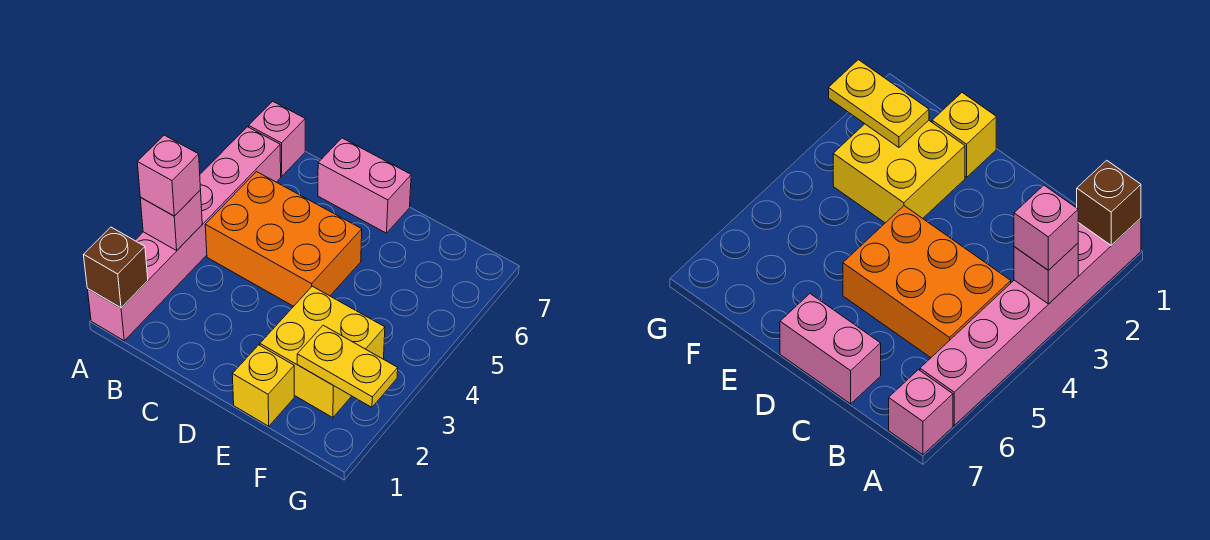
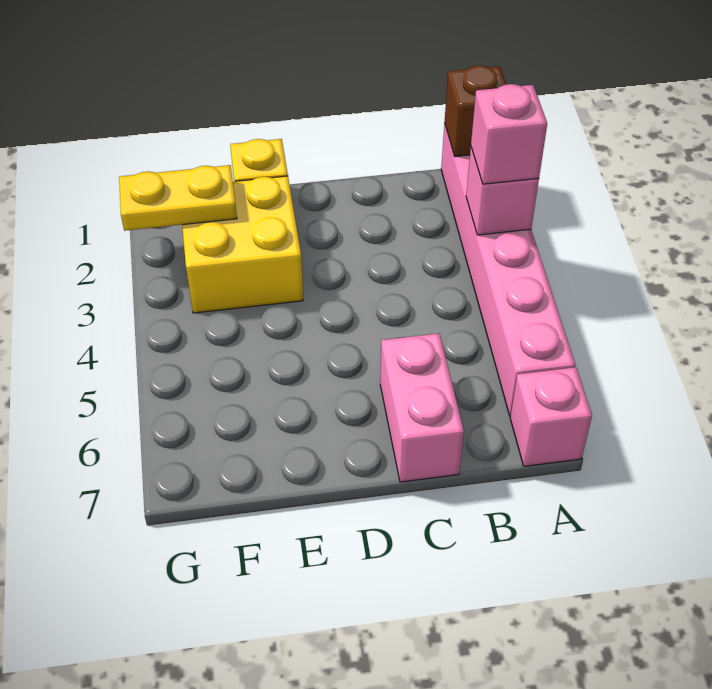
orange 2x3 brick [205,172,362,306] -> none
pink 1x2 brick [318,138,411,233] -> pink 1x2 brick turned to [380,333,464,482]

